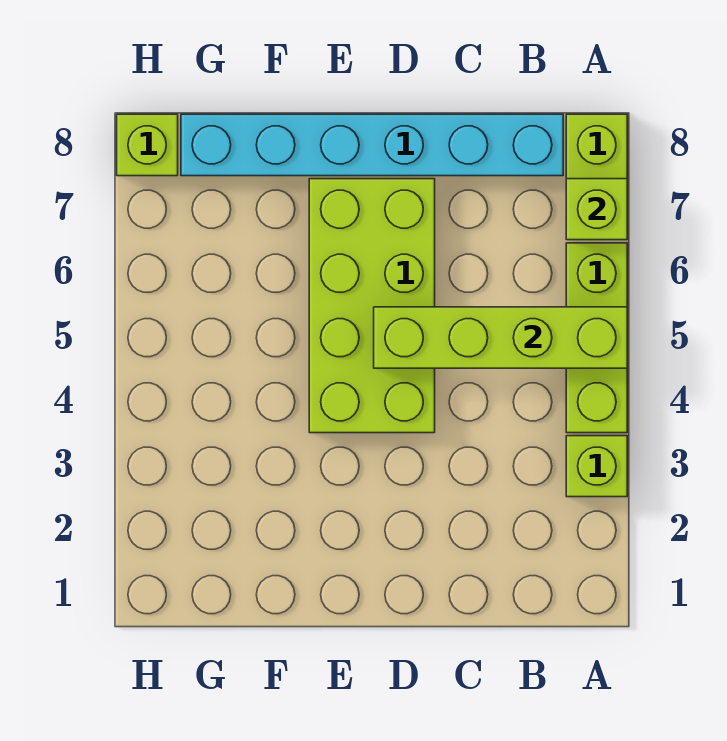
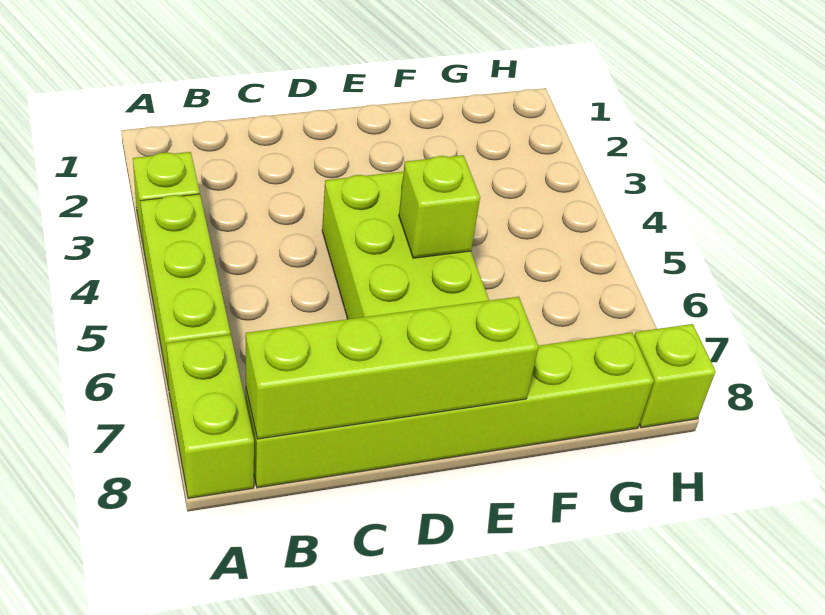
lime 1x4 brick [374,307,627,368] -> lime 1x4 brick moved to [246,297,539,439]
lime 1x1 brick [566,179,627,240] -> lime 1x1 brick moved to [399,155,480,258]
cyan 1x6 brick [181,114,563,176] -> lime 1x6 brick [246,332,654,488]

